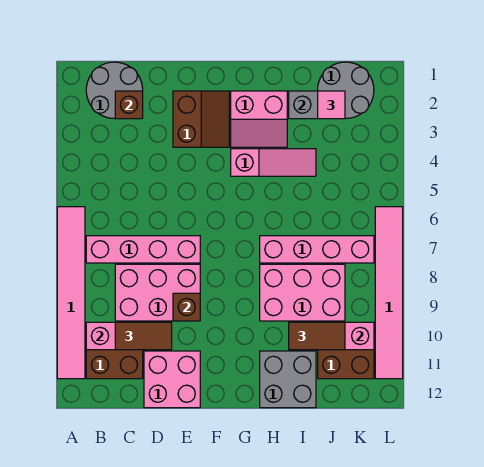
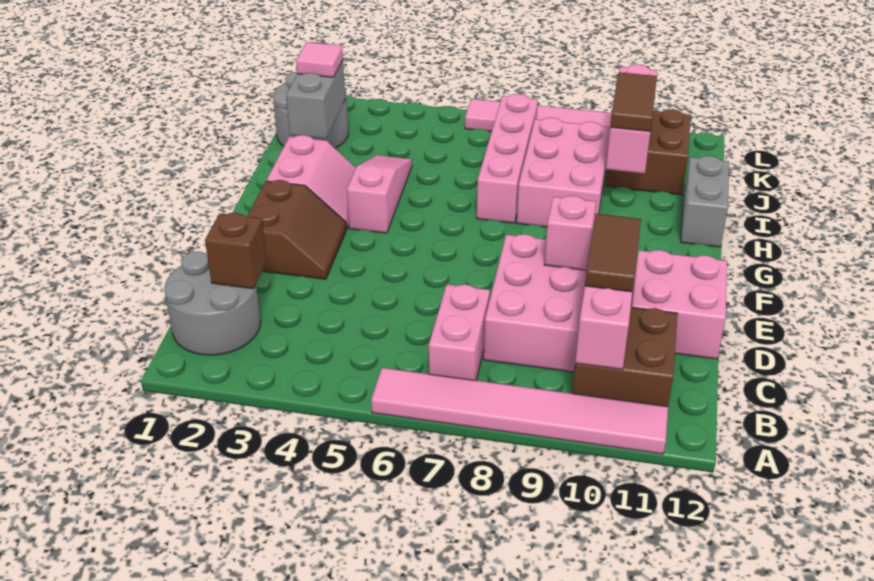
pink 1x4 brick [86,236,200,263] -> pink 1x2 brick [429,285,490,380]
brown 2x2 slope [173,91,229,147] -> brown 2x2 slope turned to [247,180,347,279]
brown 1x1 brick [173,293,200,321] -> pink 1x1 brick [544,196,596,270]
grey 2x2 brick [260,351,316,408] -> grey 1x2 brick [681,156,729,247]

